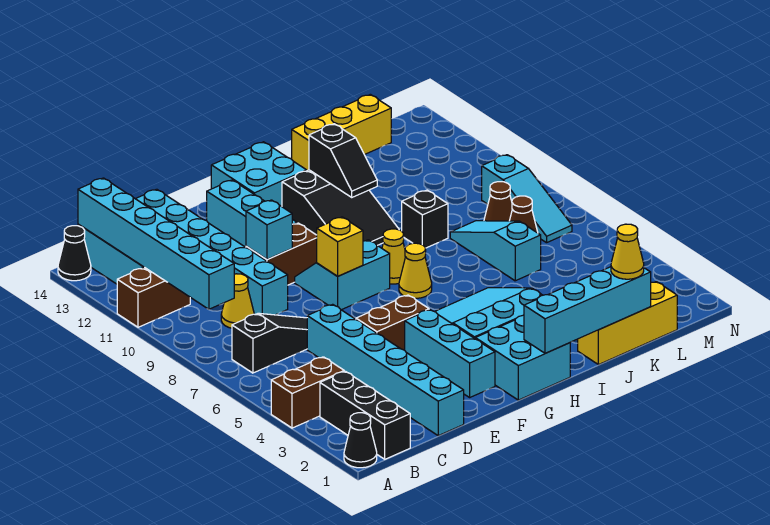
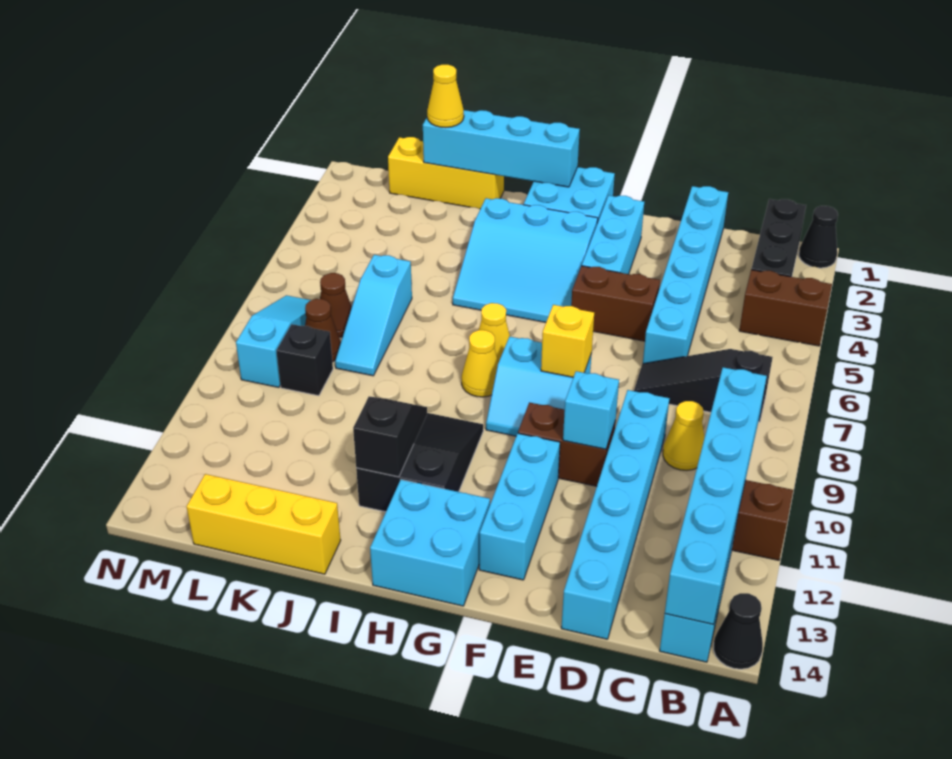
black 1x1 brick [402,190,448,248] -> black 1x1 brick moved to [276,324,333,396]

